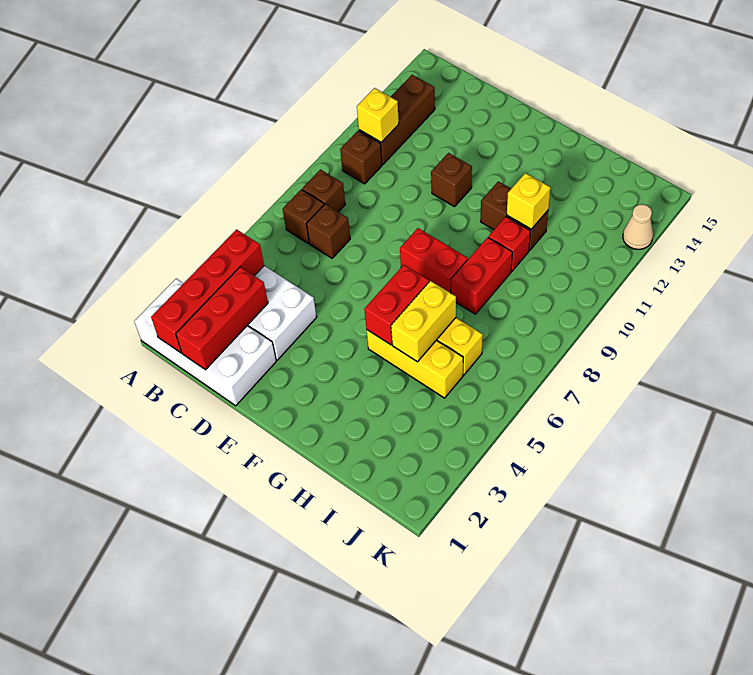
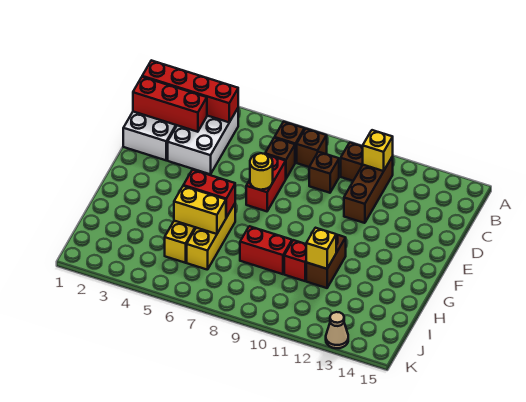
brown 1x3 brick [359,75,435,165] -> brown 1x3 brick turned to [344,156,393,223]
none -> yellow 1x1 round brick [250,153,273,190]
brown 1x1 brick [431,153,472,207] -> brown 1x1 brick moved to [309,152,339,193]
red 1x2 brick [400,228,468,293] -> red 1x2 brick moved to [246,156,286,211]

